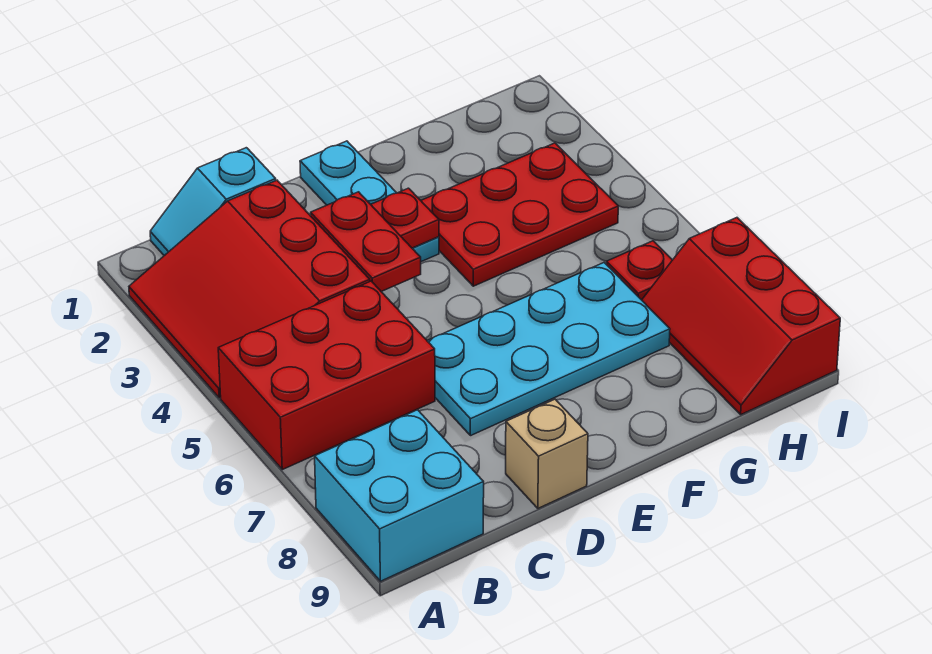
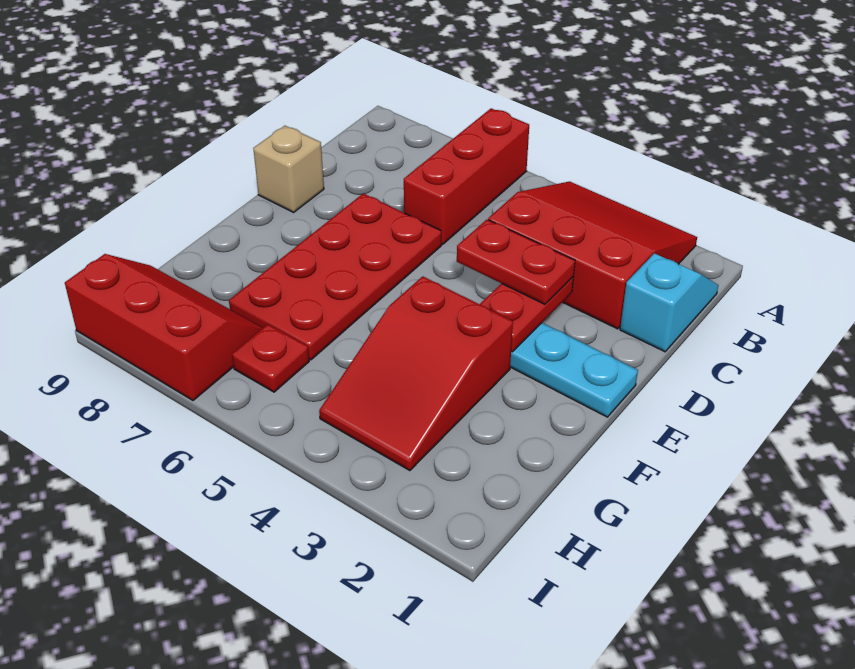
red 2x3 brick [218,281,435,470] -> red 1x3 brick [404,108,529,244]
cyan 2x2 brick [315,410,484,581] -> none
cyan 2x4 plate [427,263,670,436] -> red 2x4 plate [229,193,441,360]
red 2x3 plate [421,143,618,286] -> red 2x3 slope [319,276,513,471]

